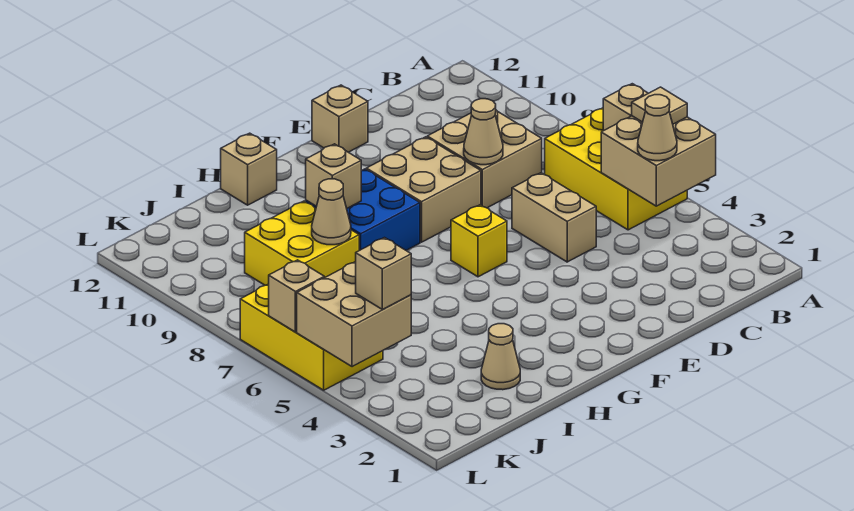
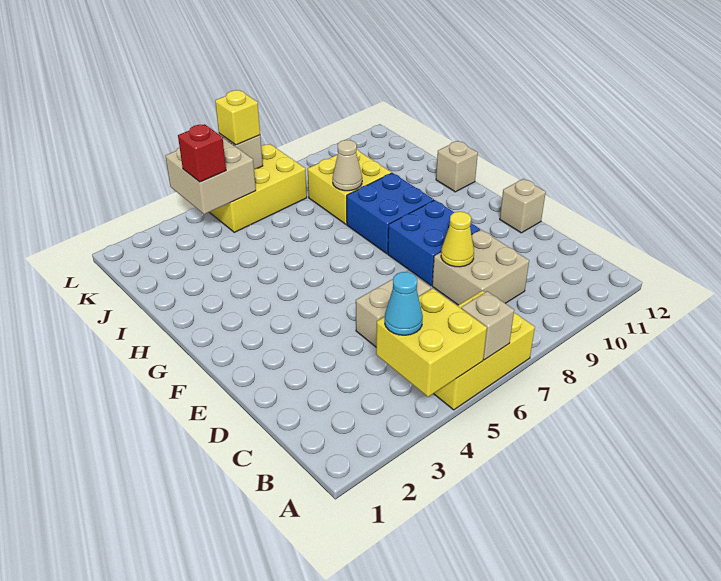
tan 2x2 brick [601,116,716,206] -> yellow 2x2 brick [376,289,487,397]
tan 1x1 tile [632,87,687,124] -> none
tan 1x1 cone [638,95,677,161] -> cyan 1x1 cone [385,272,423,335]
tan 1x1 cone [464,99,503,165] -> yellow 1x1 cone [441,212,474,267]
tan 2x2 brick [366,137,481,242] -> blue 2x2 brick [388,200,480,285]
yellow 1x1 brick [451,205,507,277] -> yellow 1x1 brick moved to [215,90,260,145]
tan 1x1 brick [306,144,361,208] -> none
tan 1x1 cone [481,324,520,390] -> none
tan 1x1 brick [356,238,411,309] -> red 1x1 brick [178,124,226,182]

